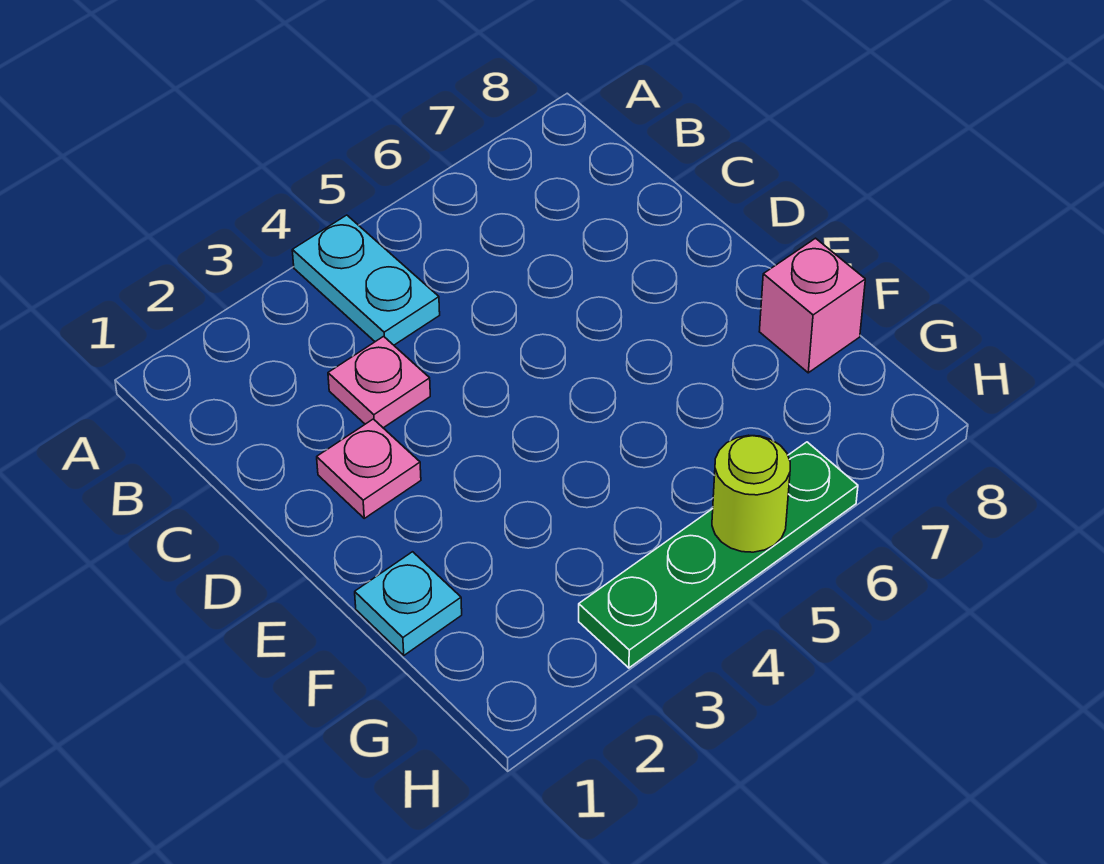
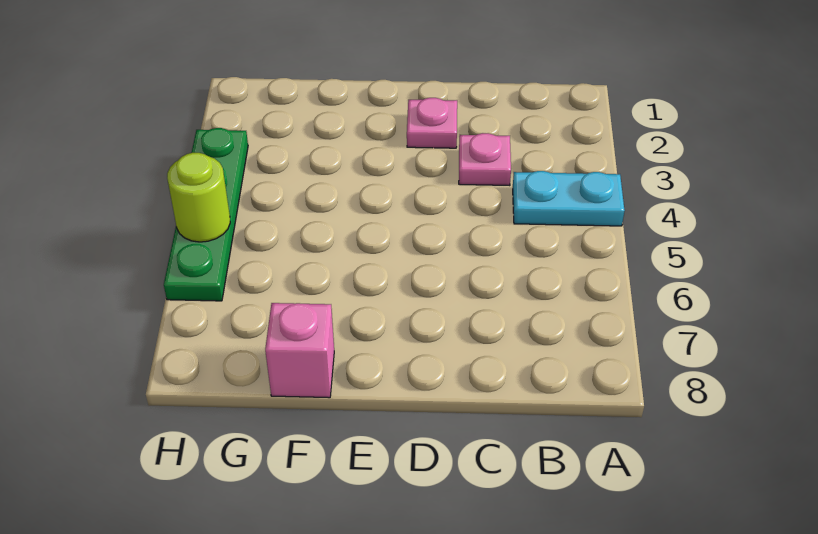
cyan 1x1 plate [355,552,462,655] -> none

